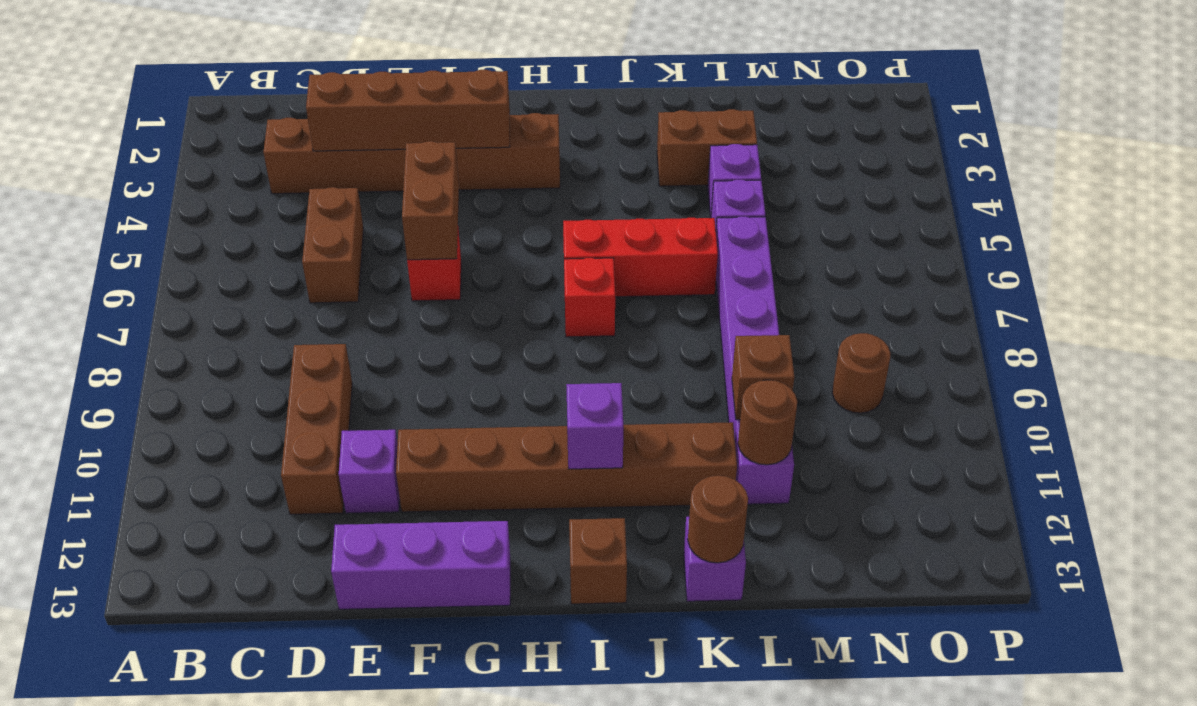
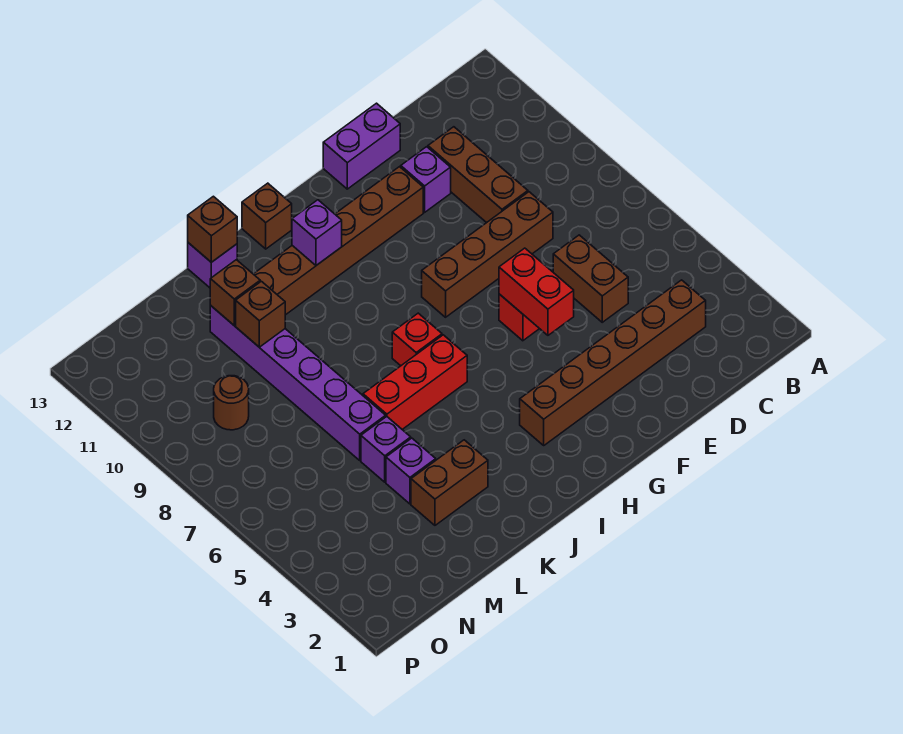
brown 1x4 brick [306,70,510,151] -> brown 1x4 brick moved to [422,192,553,317]
purple 1x3 brick [331,521,510,609] -> purple 1x2 brick [323,103,400,189]
brown 1x2 brick [402,141,459,260] -> red 1x2 brick [499,248,574,335]
brown 1x1 round brick [688,475,748,563] -> brown 1x1 brick [188,196,237,262]
brown 1x1 round brick [738,380,797,465] -> brown 1x1 brick [210,260,260,326]

